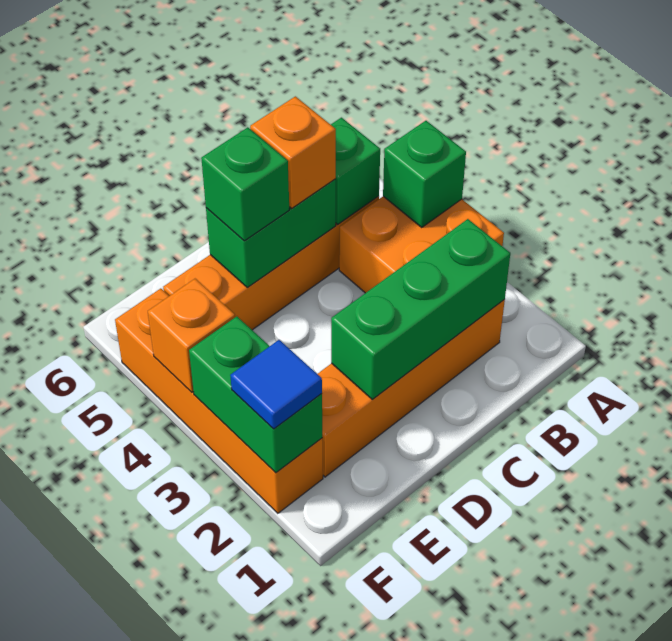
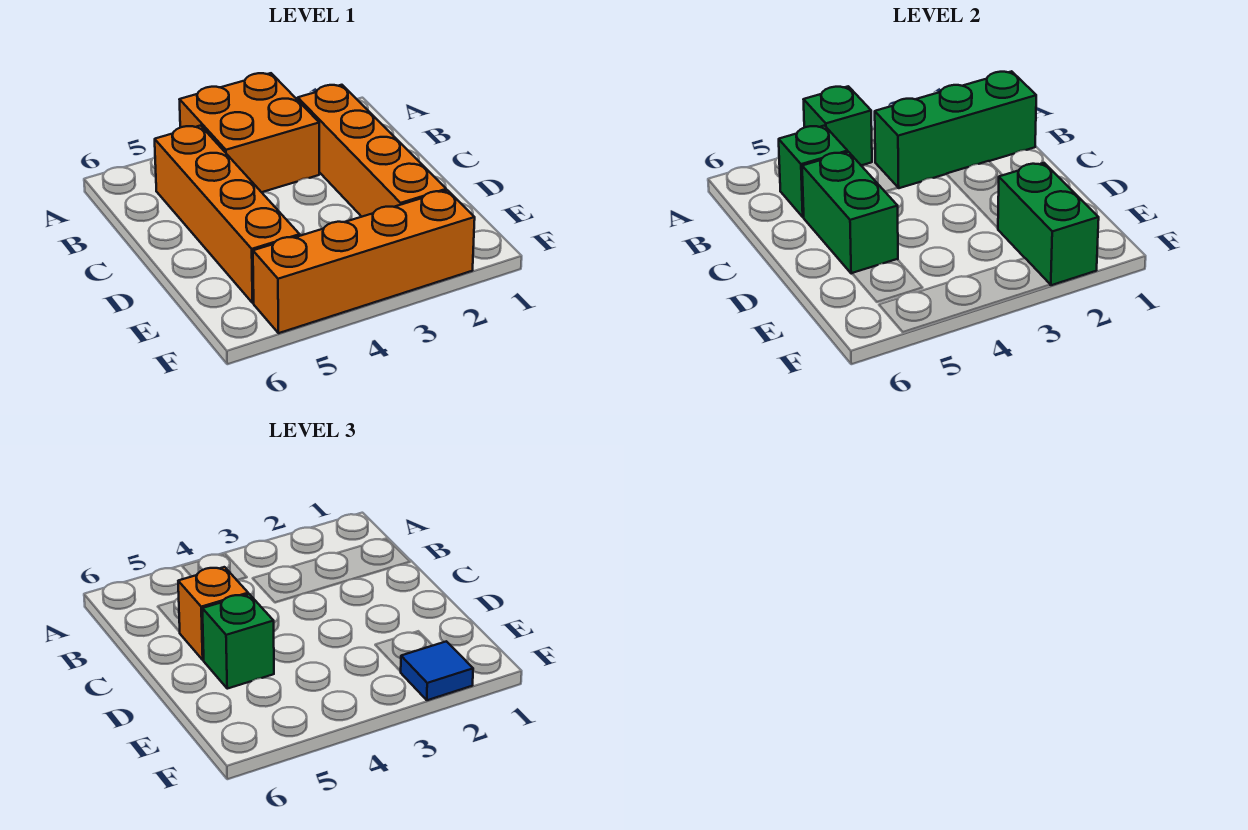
green 1x3 brick [331,219,510,400] -> green 1x3 brick turned to [875,71,1036,188]
green 1x2 brick [189,316,322,473] -> green 1x2 brick turned to [998,163,1099,285]
orange 1x1 brick [148,279,235,392] -> none

